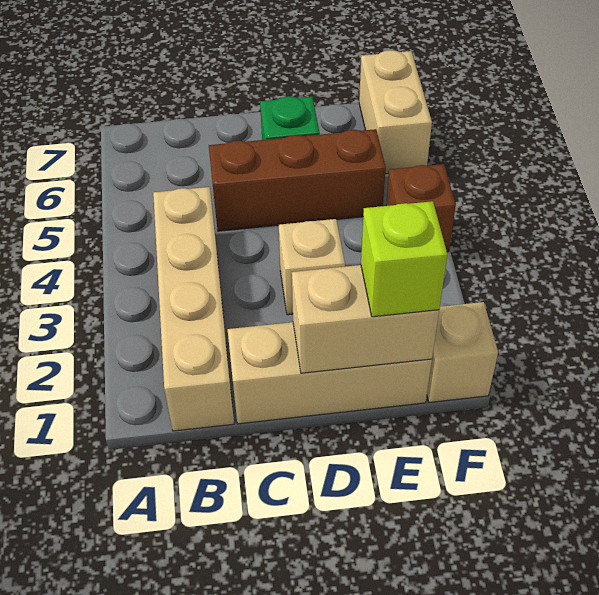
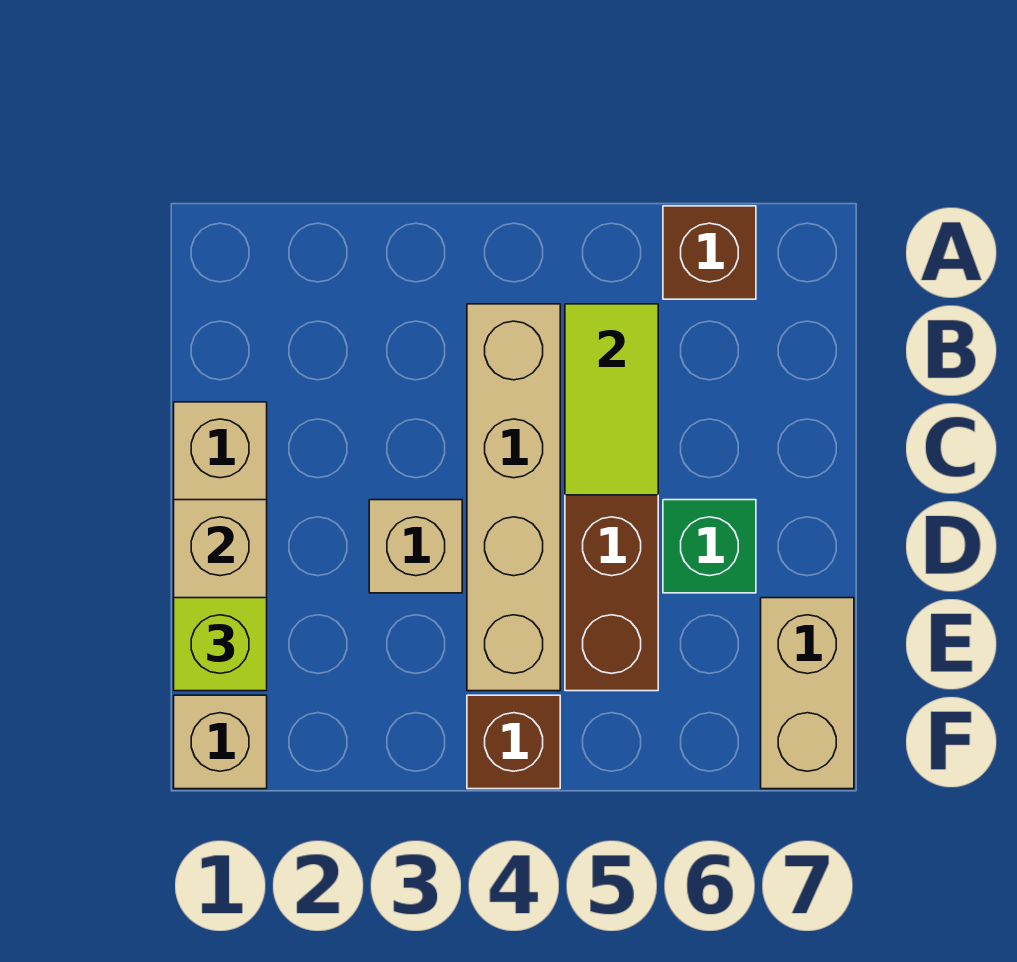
none -> brown 1x1 brick [663,206,756,299]
tan 1x4 brick [153,187,234,431] -> tan 1x4 brick turned to [467,304,560,691]
none -> lime 1x2 tile [565,304,658,495]
tan 1x2 brick [359,50,432,174] -> tan 1x2 brick turned to [761,598,854,789]

